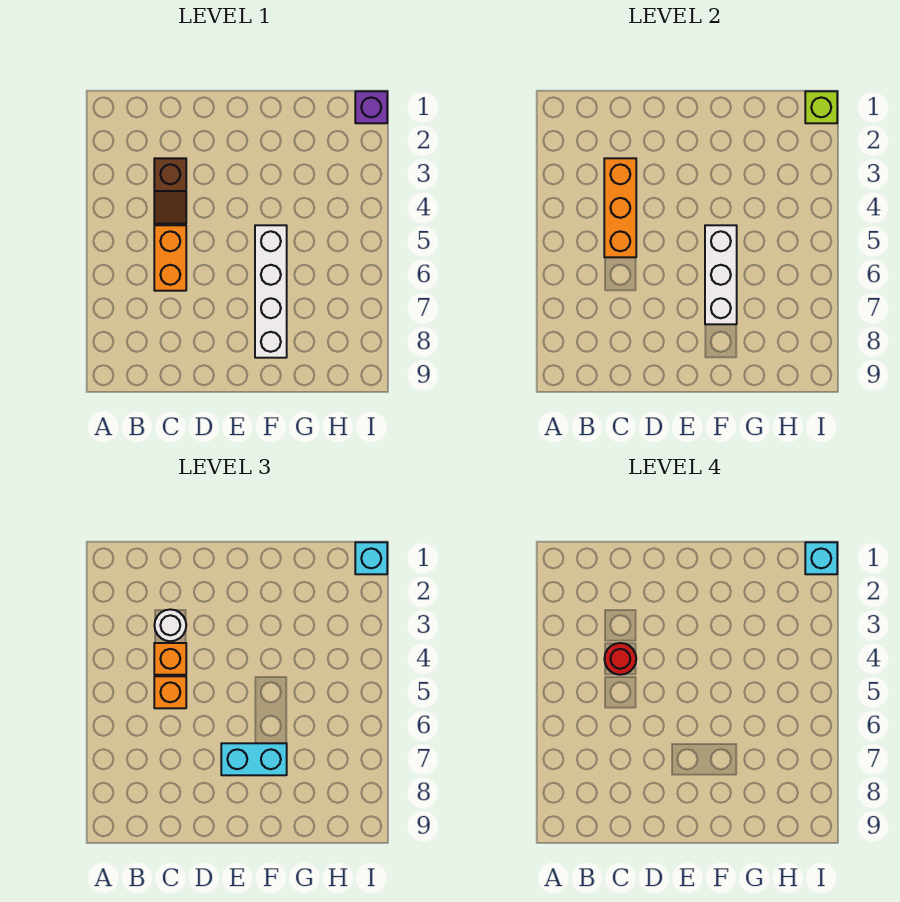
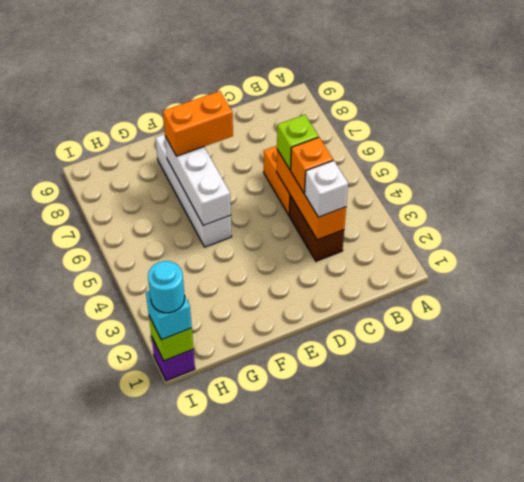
brown 1x2 slope [154,158,186,224] -> brown 1x2 brick [289,196,344,261]
white 1x1 round brick [154,609,186,641] -> white 1x1 brick [305,160,348,217]
red 1x1 round brick [605,643,636,675] -> none
orange 1x1 brick [154,676,186,708] -> lime 1x1 brick [277,115,319,170]
cyan 1x2 brick [221,743,287,775] -> orange 1x2 brick [163,91,233,156]
cyan 1x1 brick [805,542,837,574] -> cyan 1x1 round brick [148,261,185,313]

